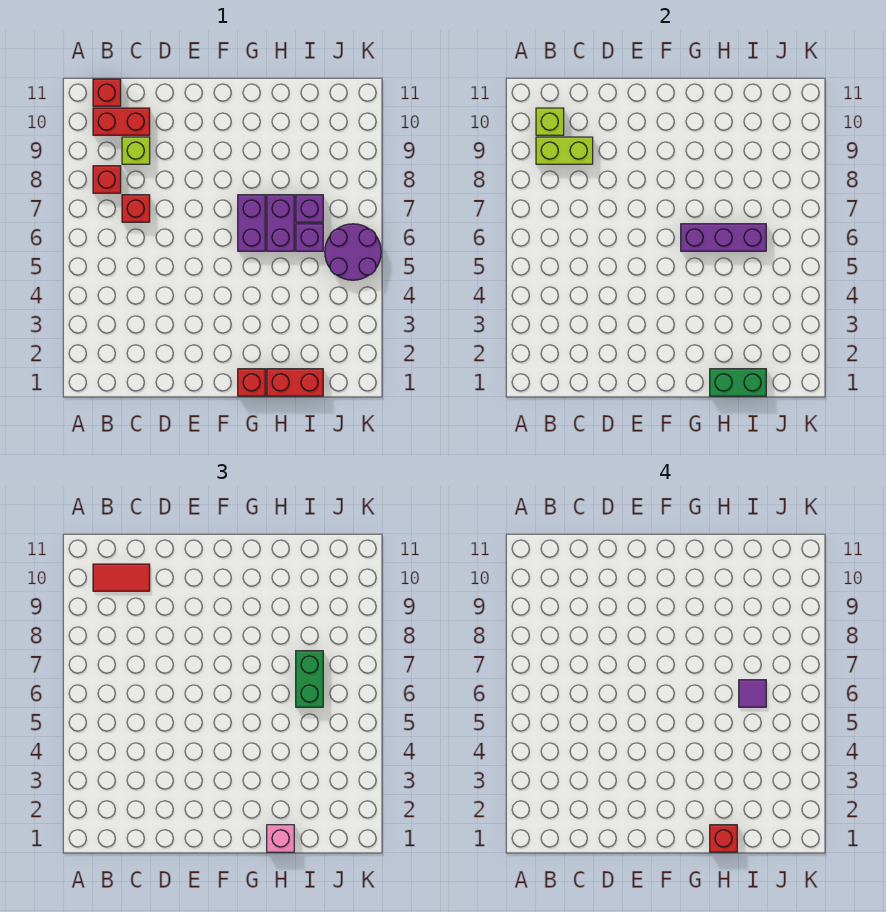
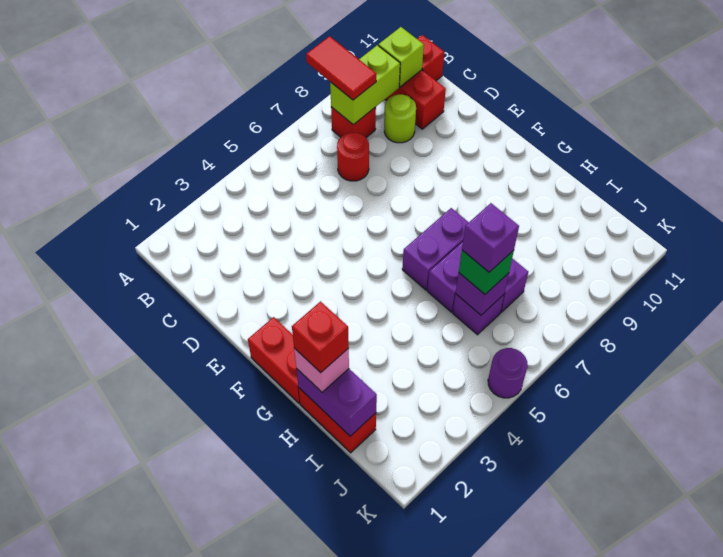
lime 1x2 brick [536,137,593,164] -> lime 1x2 brick turned to [330,45,400,125]
red 1x2 tile [93,564,150,591] -> red 1x2 tile moved to [306,36,376,100]
red 1x1 brick [122,195,150,222] -> red 1x1 round brick [337,132,369,181]
lime 1x1 brick [122,137,150,164] -> lime 1x1 round brick [384,94,416,143]
red 1x1 brick [238,369,265,396] -> red 1x2 brick [248,317,300,403]
purple 1x3 brick [681,224,766,251] -> purple 1x1 brick [456,273,509,315]
green 1x2 brick [710,369,766,396] -> purple 1x2 brick [296,368,377,436]
green 1x2 brick [296,651,323,707] -> green 1x1 brick [459,250,514,294]
purple 1x1 tile [739,680,766,707] -> purple 1x1 brick [462,203,519,272]
purple 2x2 round brick [325,224,381,280] -> purple 1x1 round brick [488,348,528,398]

